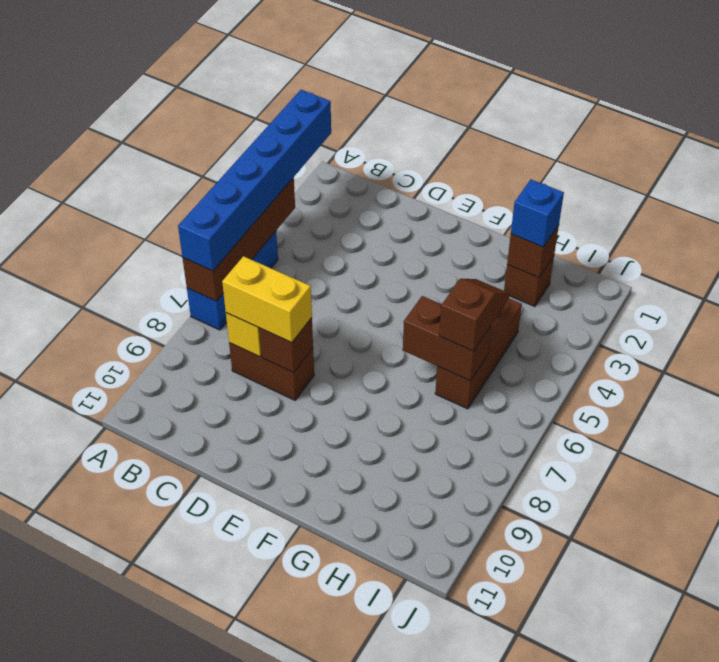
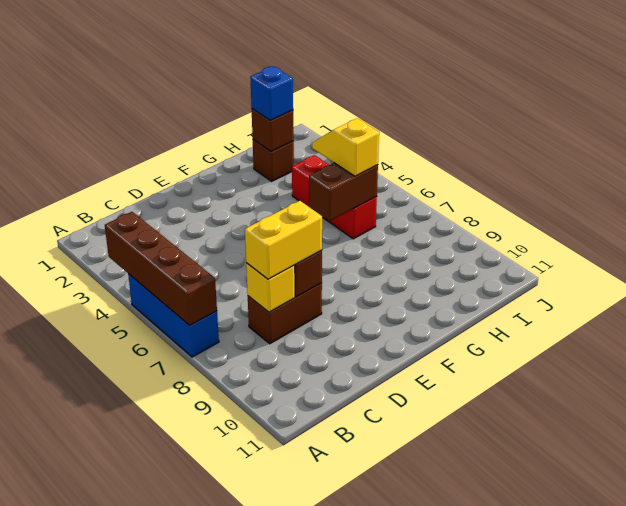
blue 1x6 brick [178,90,331,271] -> none
brown 1x3 brick [435,299,522,409] -> red 1x3 brick [292,155,377,239]
brown 1x2 slope [439,279,509,351] -> yellow 1x2 slope [312,118,379,176]

